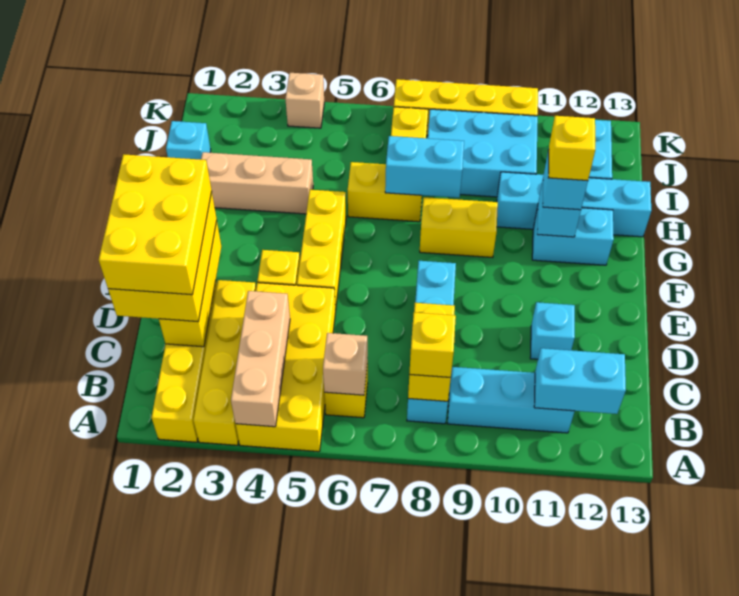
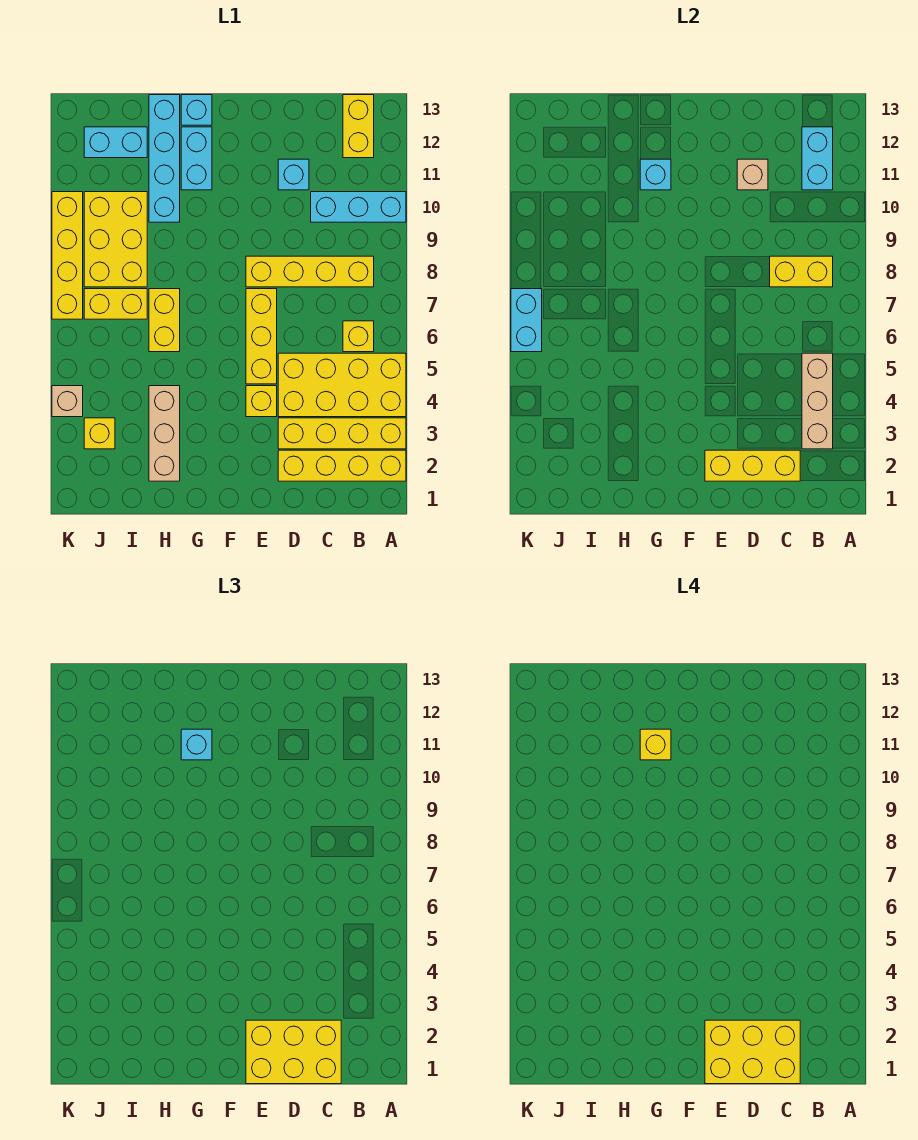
tan 1x3 brick [231,291,290,427] -> tan 1x3 brick turned to [802,353,833,449]
tan 1x1 brick [323,333,368,395] -> tan 1x1 brick moved to [737,159,768,190]
cyan 1x4 brick [407,261,456,424] -> yellow 1x4 brick [246,256,374,287]
yellow 1x1 brick [409,312,456,377] -> yellow 1x1 brick moved to [84,418,115,449]
cyan 1x3 brick [447,367,575,433] -> cyan 1x3 brick turned to [311,192,406,222]
yellow 1x3 brick [297,190,346,311] -> yellow 1x3 brick turned to [246,289,277,384]
yellow 1x2 brick [420,197,498,257] -> yellow 1x2 brick moved to [343,95,374,158]
cyan 1x2 brick [385,136,464,198] -> cyan 1x2 brick moved to [511,289,542,352]
cyan 1x1 brick [166,121,211,160] -> cyan 1x1 brick moved to [181,95,212,125]
cyan 2x3 brick [428,109,538,197] -> yellow 2x3 brick [84,192,147,287]

